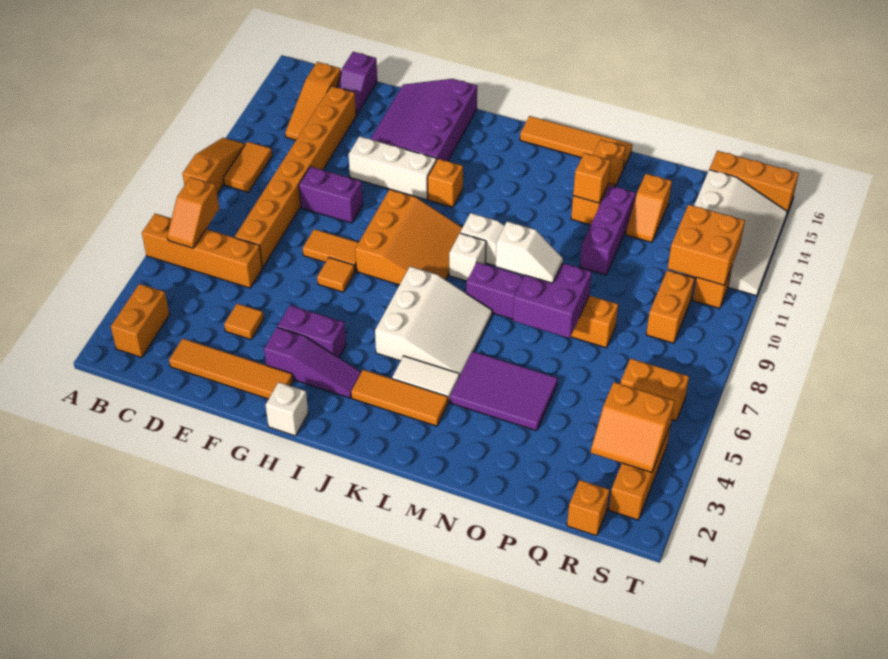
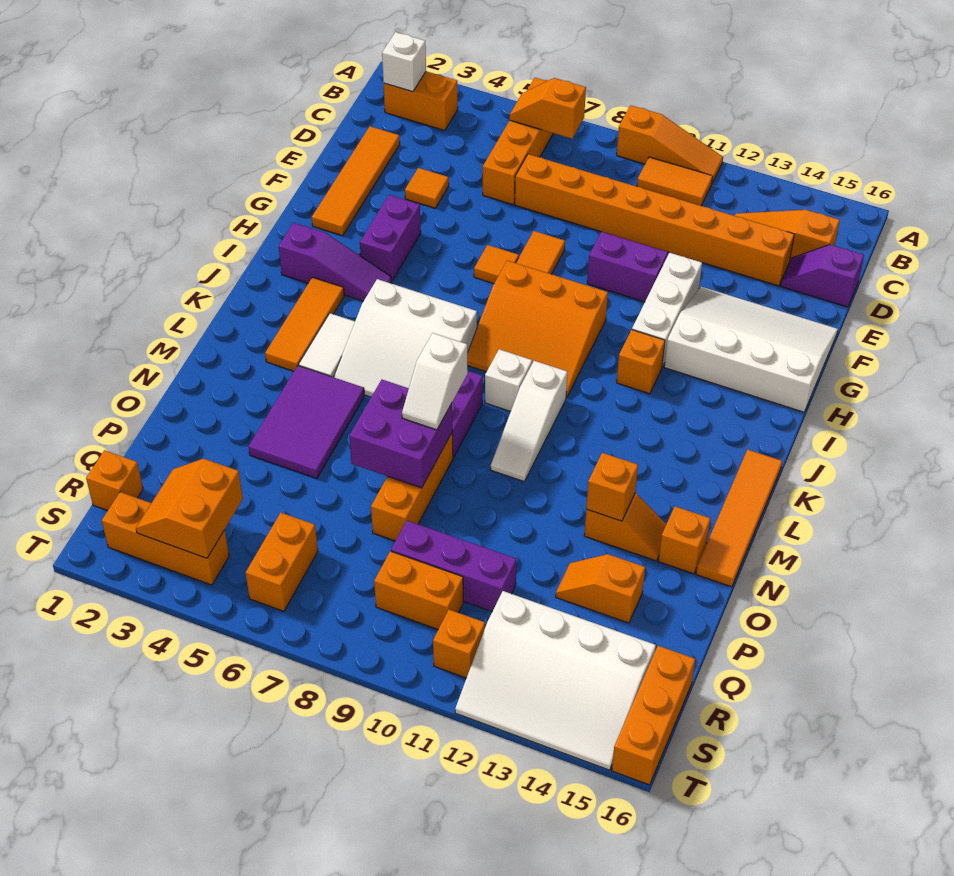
purple 1x2 brick [299,166,363,223] -> purple 1x2 brick turned to [587,232,668,302]
purple 3x4 slope [371,79,477,161] -> white 3x4 slope [664,287,838,412]
purple 1x3 slope [264,327,361,398] -> purple 1x3 slope turned to [279,223,392,301]
white 1x1 brick [266,382,308,436] -> white 1x1 brick moved to [382,32,426,92]
purple 1x3 brick [580,185,635,275] -> purple 1x3 brick moved to [391,521,516,612]
orange 2x2 brick [668,204,745,285] -> none

